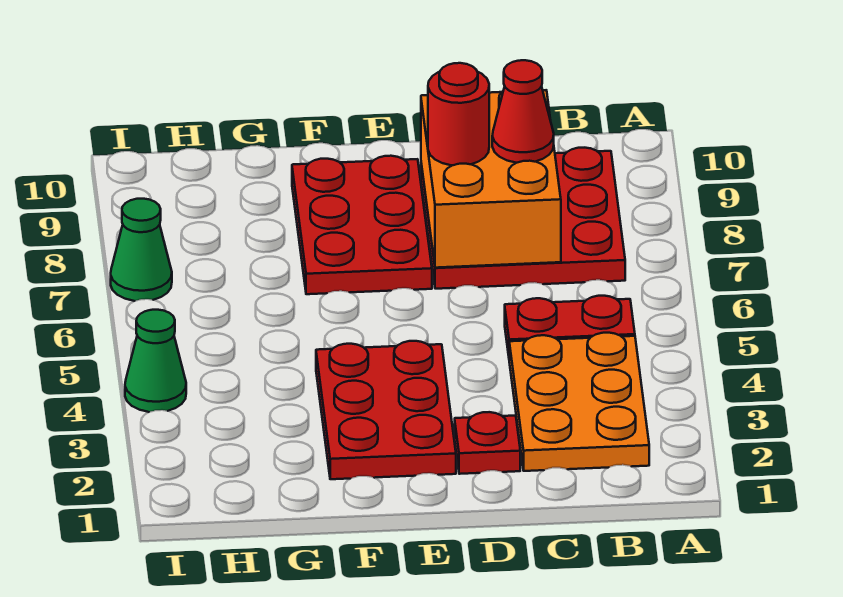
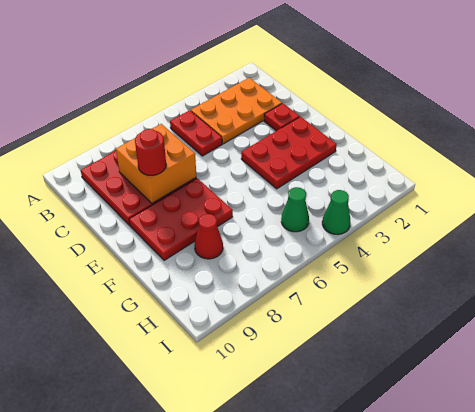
orange 2x3 brick [421,90,561,268] -> orange 2x2 brick [116,124,196,203]
red 1x1 cone [492,60,554,163] -> red 1x1 cone moved to [195,214,223,259]
green 1x1 cone [111,199,172,301] -> green 1x1 cone moved to [281,187,309,232]

